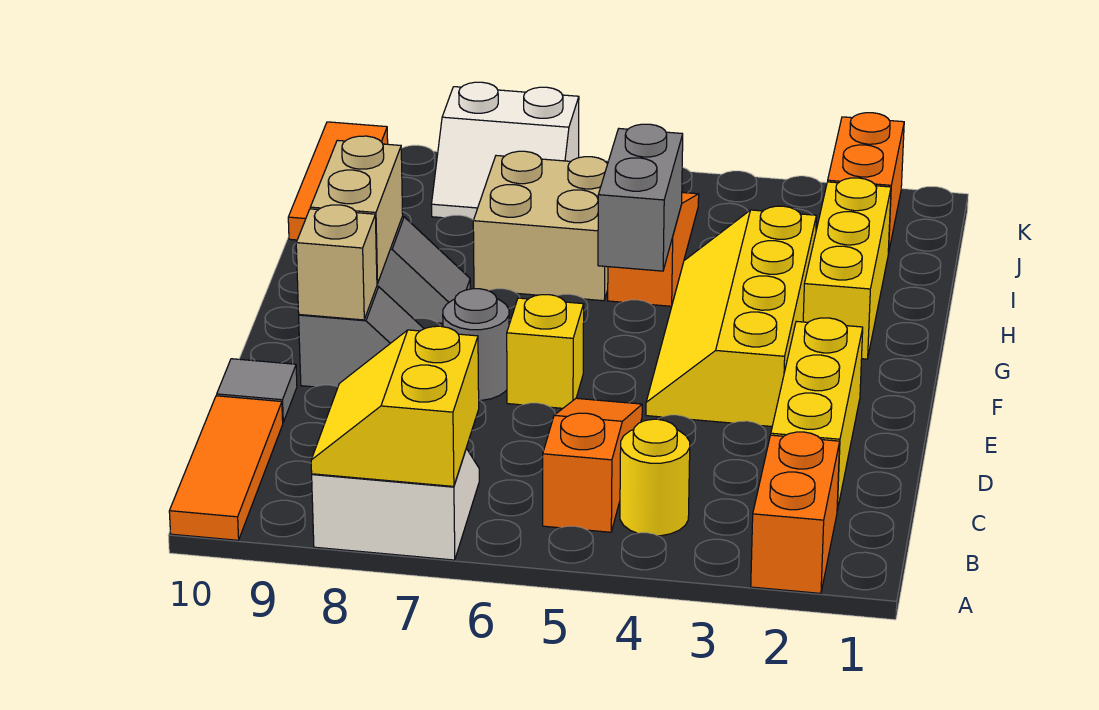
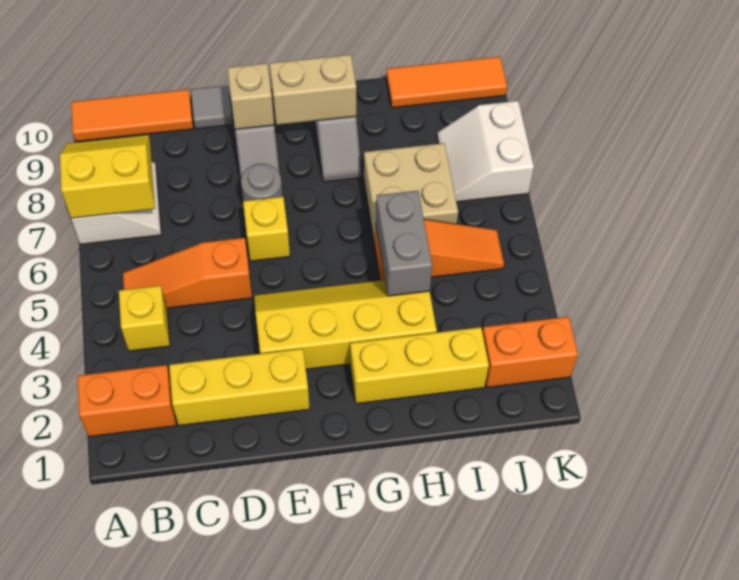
yellow 1x1 round brick [620,419,690,536] -> yellow 1x1 brick [119,286,170,351]
orange 1x3 slope [543,398,642,532] -> orange 1x3 slope turned to [123,238,252,308]
grey 1x2 brick [598,124,683,271] -> grey 1x2 brick turned to [376,191,432,296]

